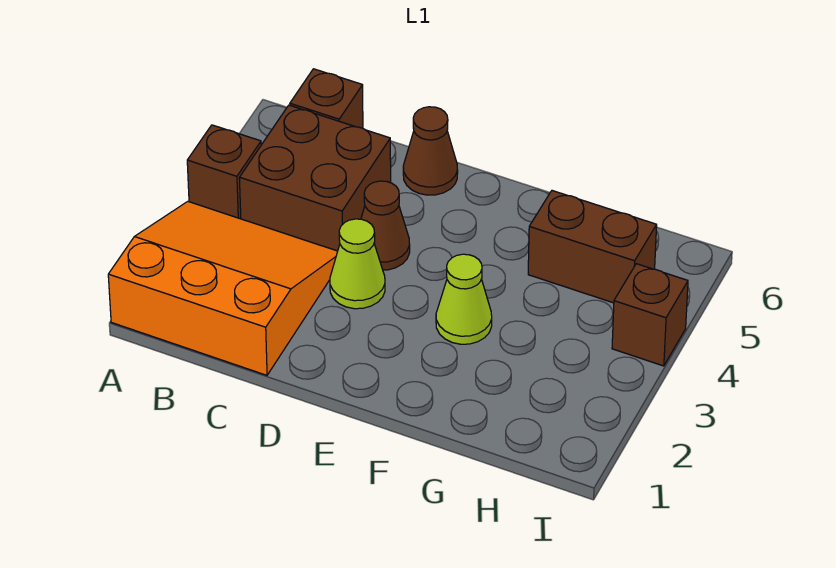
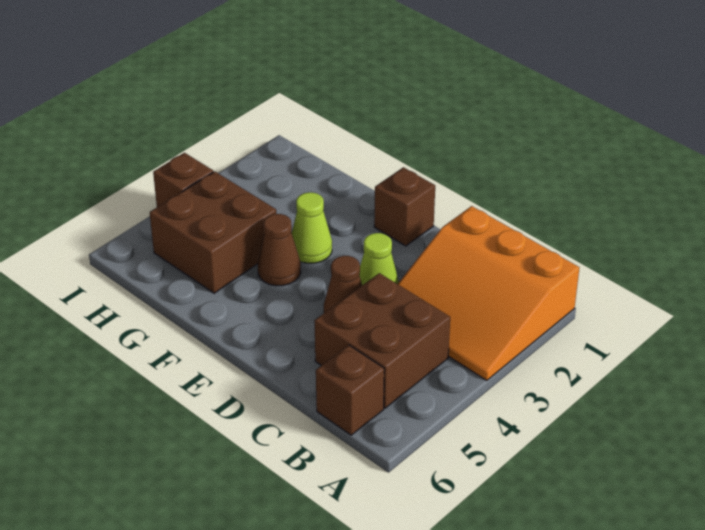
brown 1x1 brick [187,125,262,219] -> brown 1x1 brick moved to [374,167,435,246]
brown 1x1 cone [403,107,458,195] -> brown 1x1 cone moved to [258,214,301,286]
brown 1x2 brick [528,191,657,303] -> brown 2x2 brick [150,171,276,293]

